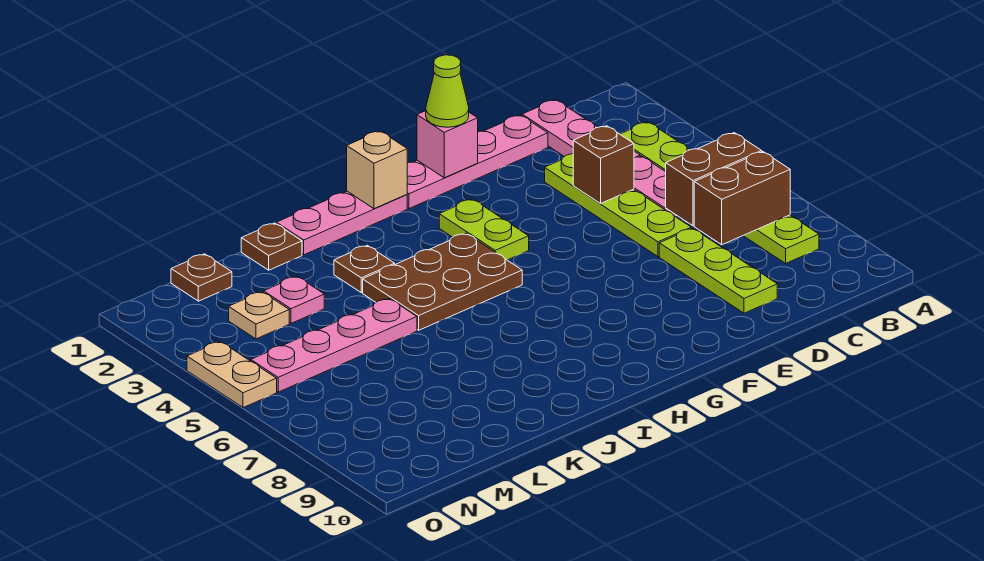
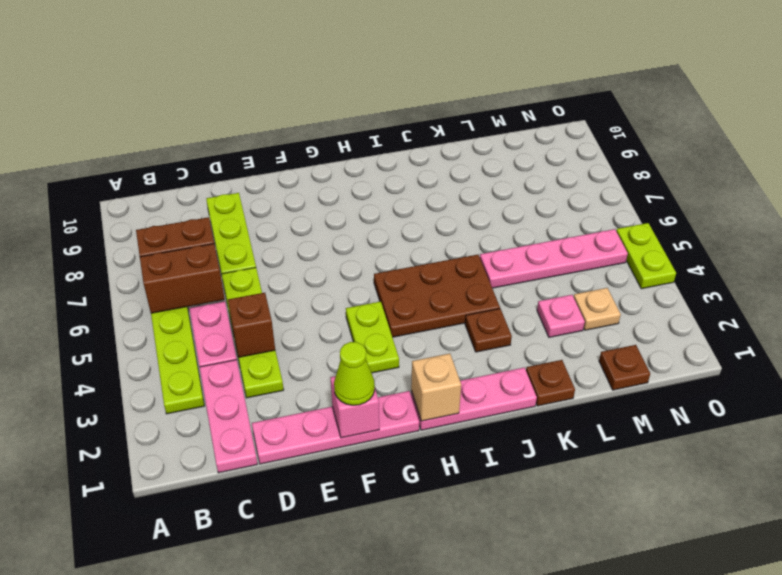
tan 1x2 plate [187,341,277,408] -> lime 1x2 plate [616,223,676,289]

